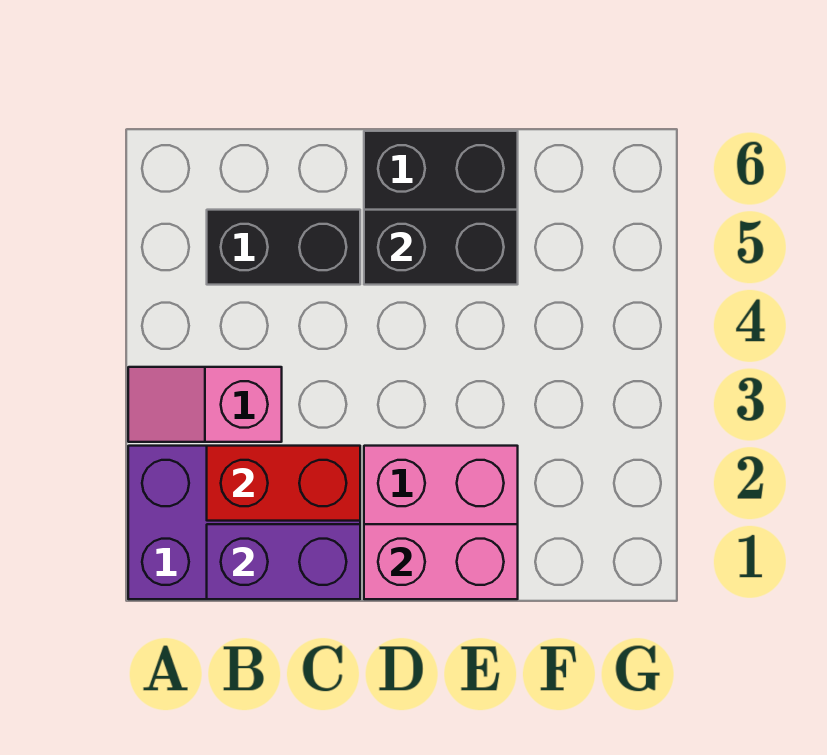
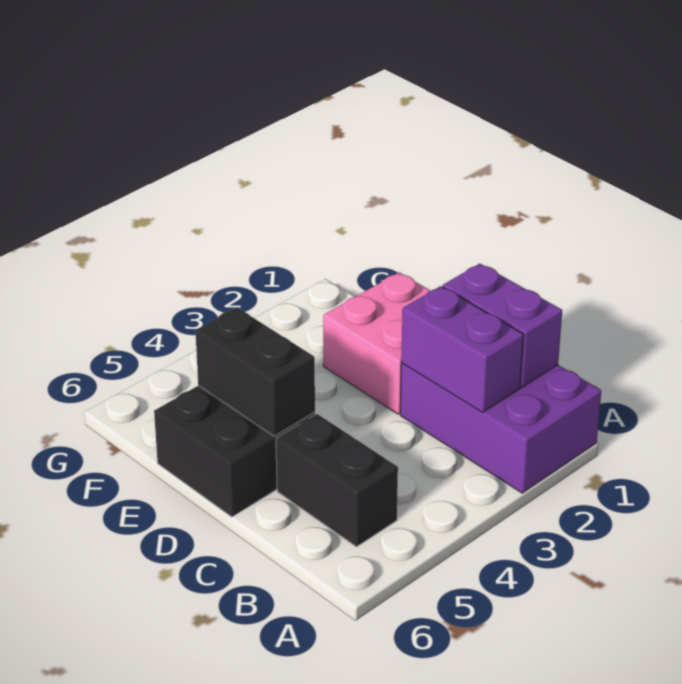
pink 1x2 slope [128,367,282,442] -> none
red 1x2 brick [207,446,360,521] -> purple 1x2 brick [401,286,523,412]
pink 1x2 brick [364,524,518,599] -> none

